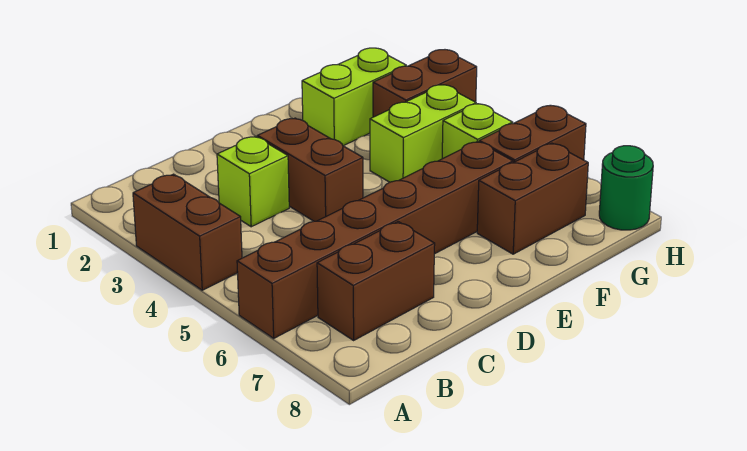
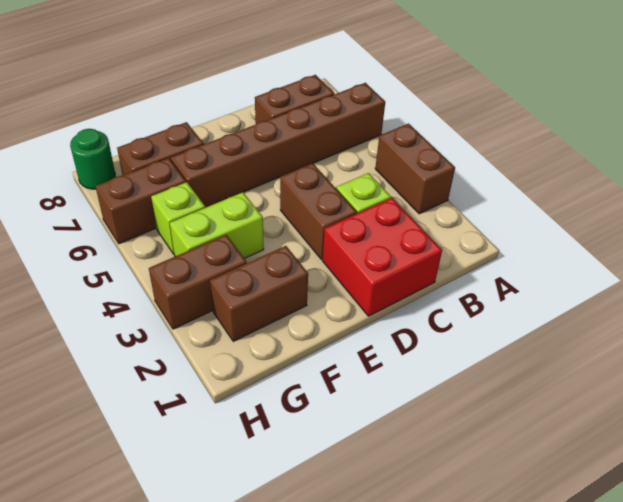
none -> red 2x2 brick [323,198,442,316]
lime 1x2 brick [302,48,406,146] -> brown 1x2 brick [210,246,308,341]

